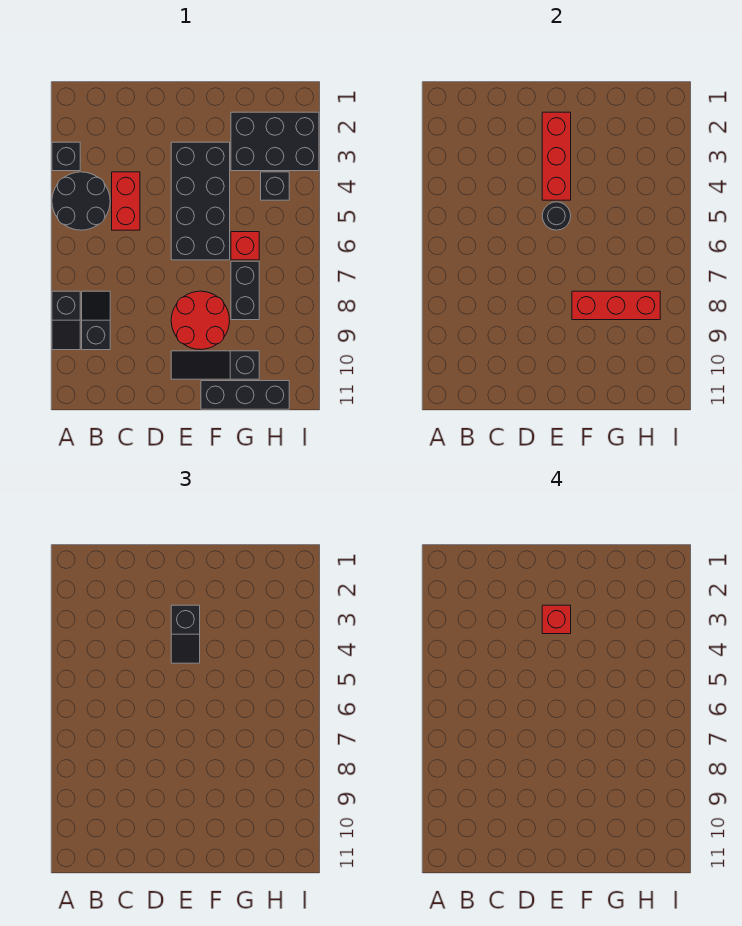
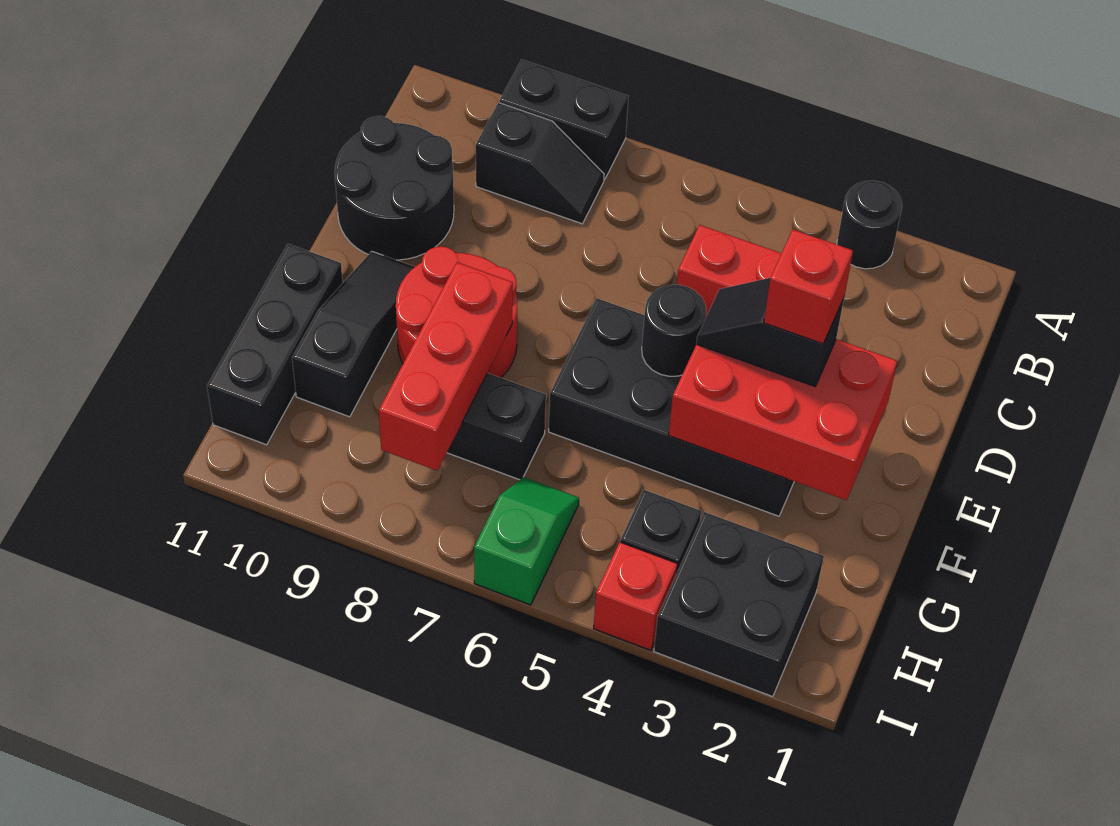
black 1x1 brick [52,142,80,171] -> black 1x1 round brick [837,181,902,269]
black 2x2 round brick [52,172,110,230] -> black 2x2 round brick moved to [335,116,454,260]
black 1x2 slope [52,291,80,350] -> black 1x2 brick [499,60,628,180]
red 1x3 brick [542,112,571,200] -> red 2x3 brick [669,339,897,500]
black 2x3 brick [231,112,319,171] -> black 2x2 brick [654,512,824,697]
red 1x1 brick [231,232,259,260] -> red 1x1 brick moved to [594,542,678,650]
none -> green 1x2 slope [474,477,579,605]

